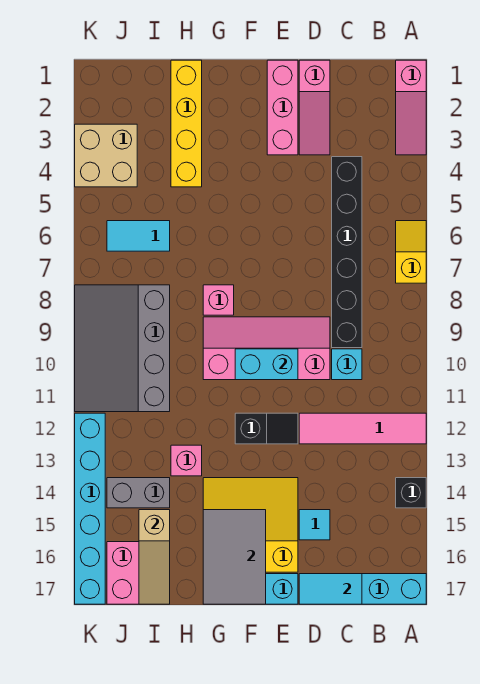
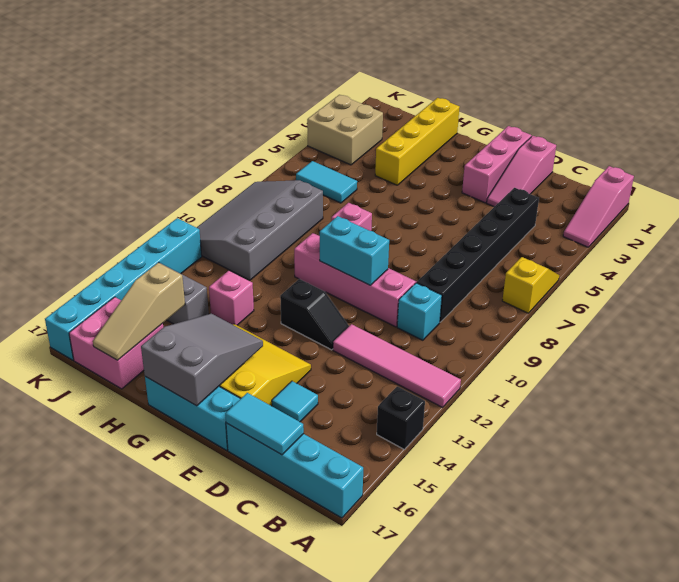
grey 2x3 tile [203,510,266,604] -> grey 2x3 slope [141,314,263,406]

